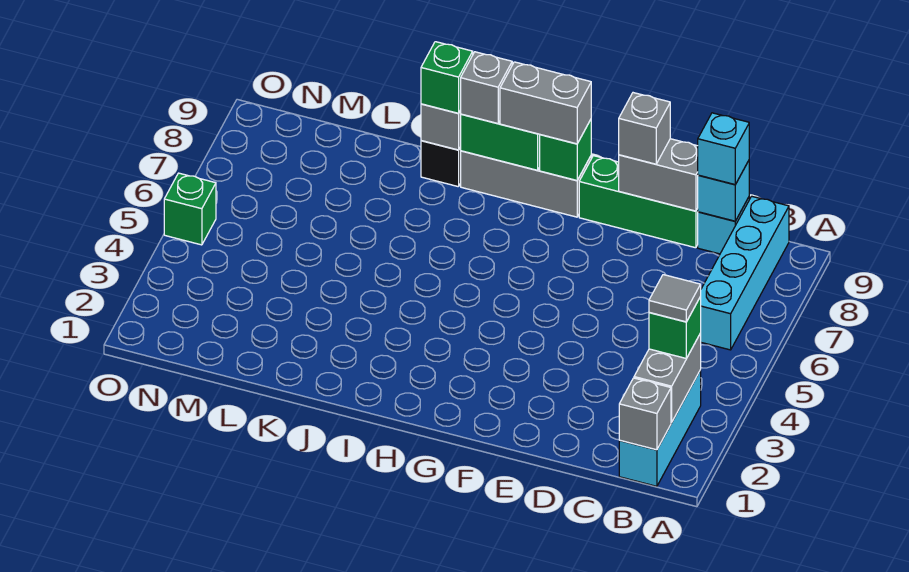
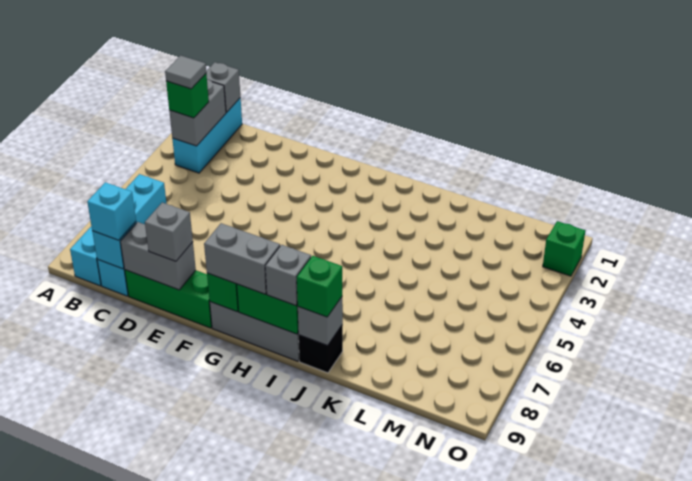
green 1x1 brick [164,173,216,245] -> green 1x1 brick moved to [543,221,585,276]

